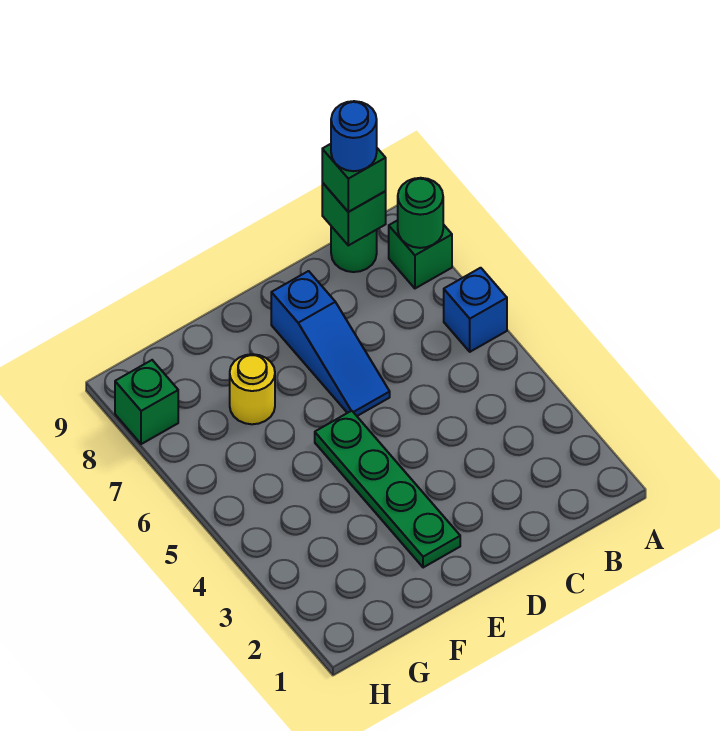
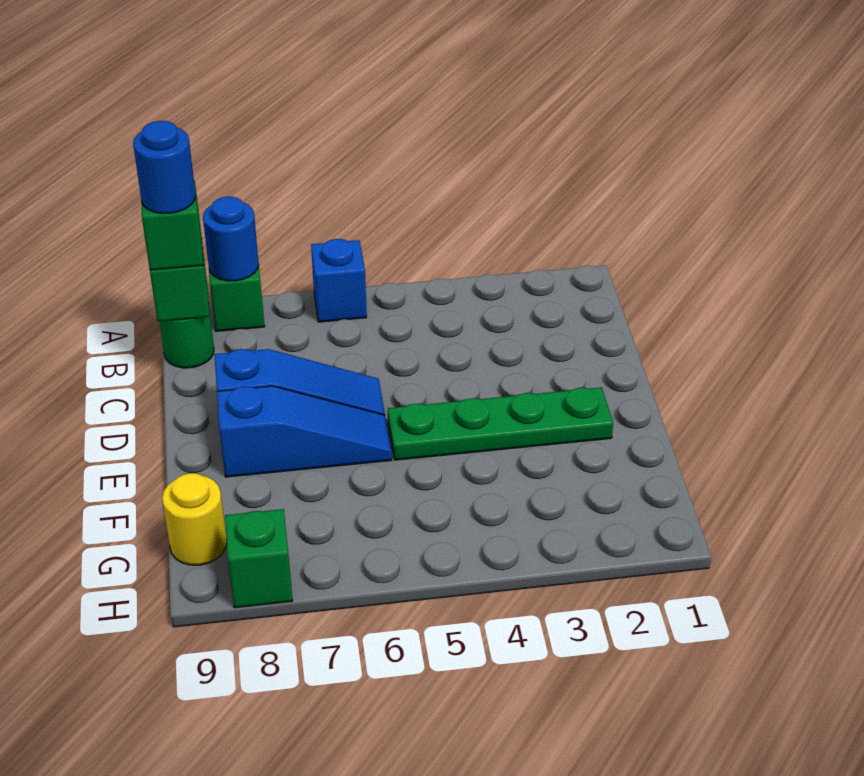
green 1x1 round brick [398,178,443,248] -> blue 1x1 round brick [203,197,259,281]
none -> blue 1x3 slope [217,386,392,477]
yellow 1x1 round brick [230,354,275,424] -> yellow 1x1 round brick moved to [162,473,227,565]

